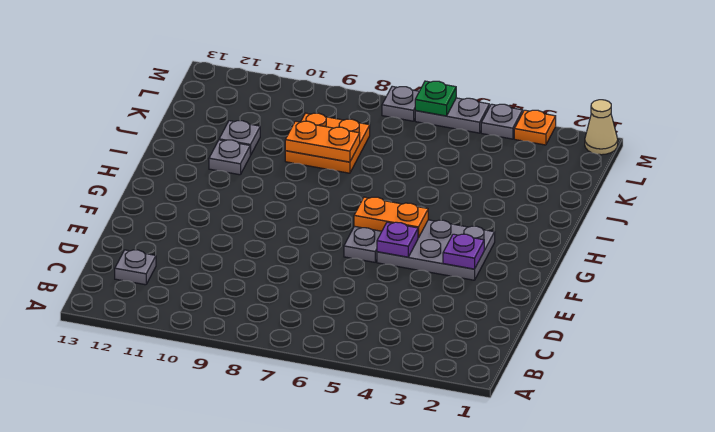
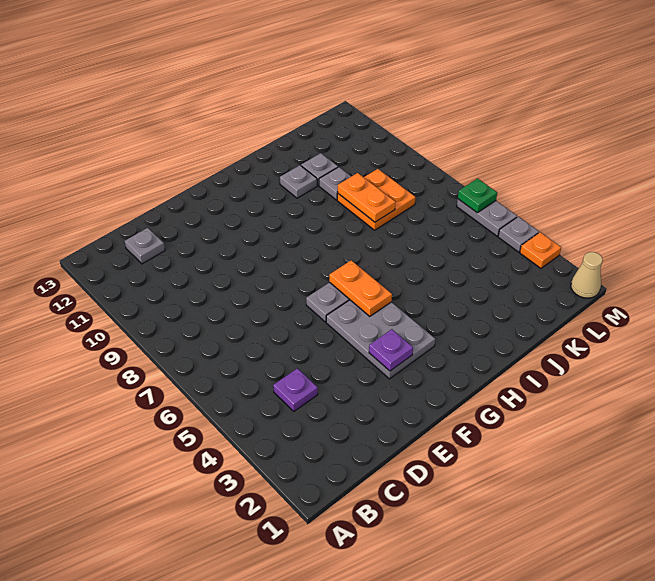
purple 1x1 plate [377,222,418,257] -> purple 1x1 plate moved to [273,368,318,411]
grey 1x1 plate [382,86,419,121] -> grey 1x1 plate moved to [319,167,351,200]

